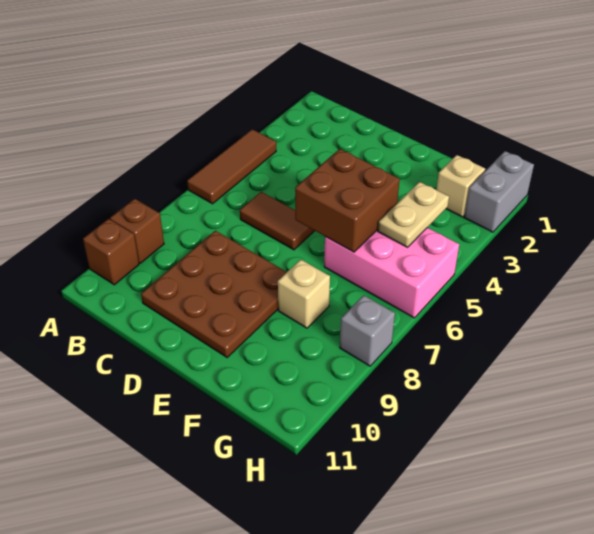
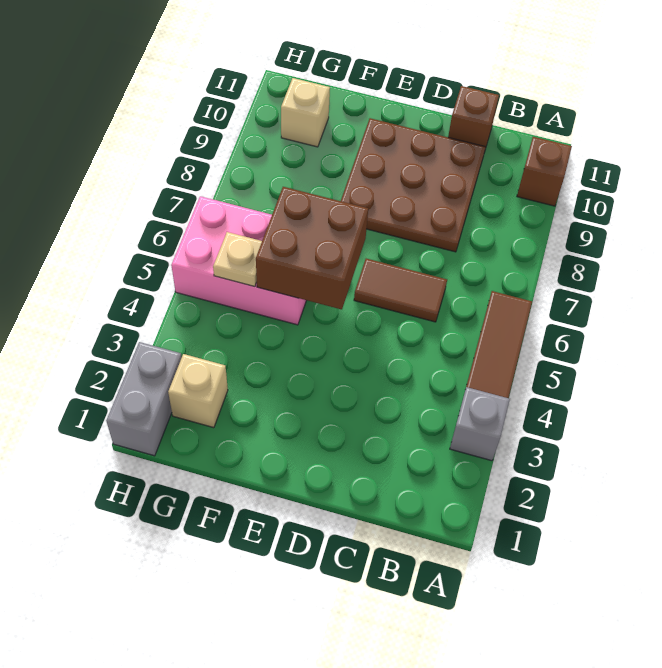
brown 1x1 brick [110,199,164,263] -> brown 1x1 brick moved to [448,86,499,149]
tan 1x1 brick [278,260,330,328] -> tan 1x1 brick moved to [281,78,330,147]
tan 1x2 plate [378,182,449,247] -> tan 1x1 plate [213,232,262,287]
grey 1x1 brick [340,295,395,366] -> grey 1x1 brick moved to [450,387,510,461]

